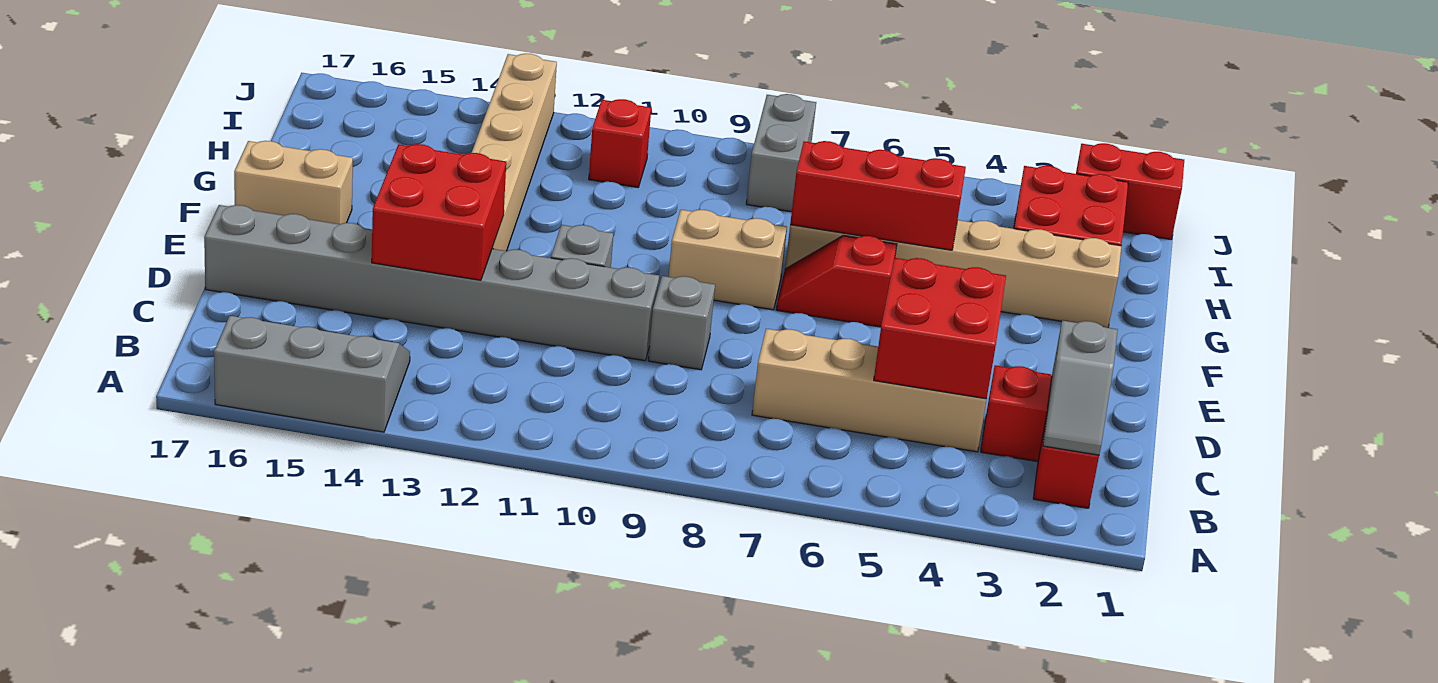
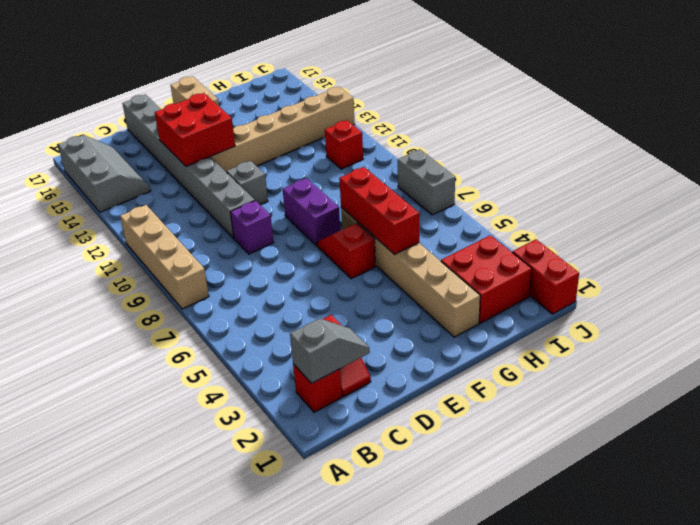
grey 1x2 slope [1043,320,1118,455] -> grey 1x2 slope turned to [290,318,370,384]
tan 1x4 brick [752,329,987,452] -> tan 1x4 brick moved to [120,205,209,309]
red 2x2 brick [874,258,1006,399] -> none
grey 1x1 brick [648,276,715,370] -> purple 1x1 brick [231,201,274,254]
tan 1x2 brick [669,210,787,310] -> purple 1x2 brick [283,178,340,246]
grey 1x2 brick [746,94,816,212] -> grey 1x2 brick turned to [398,149,455,215]

